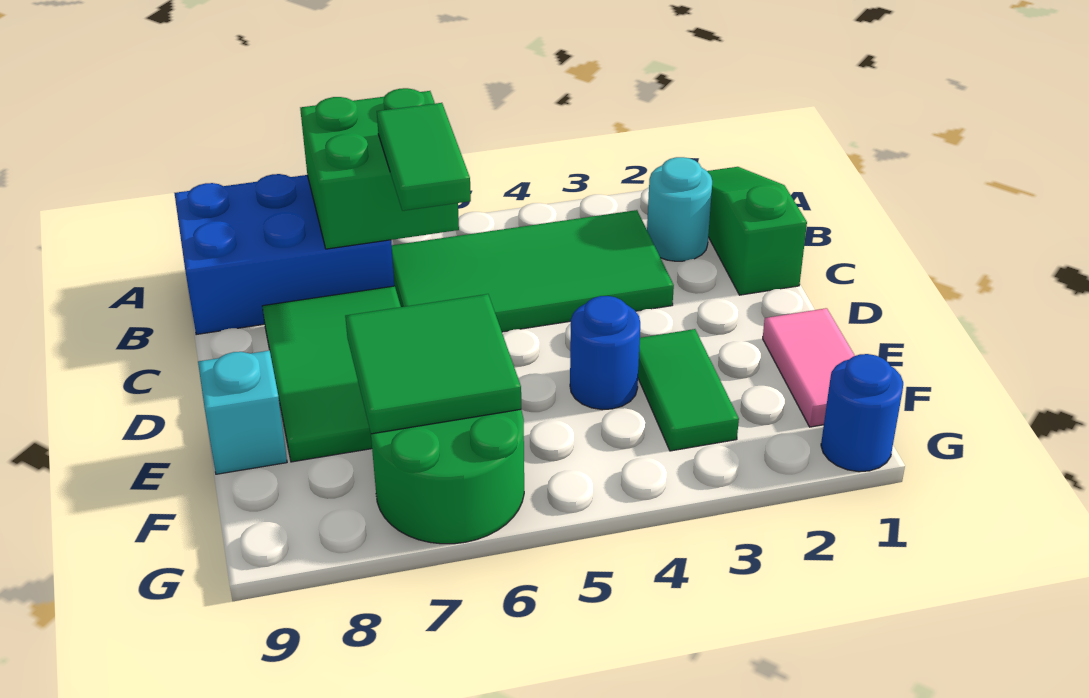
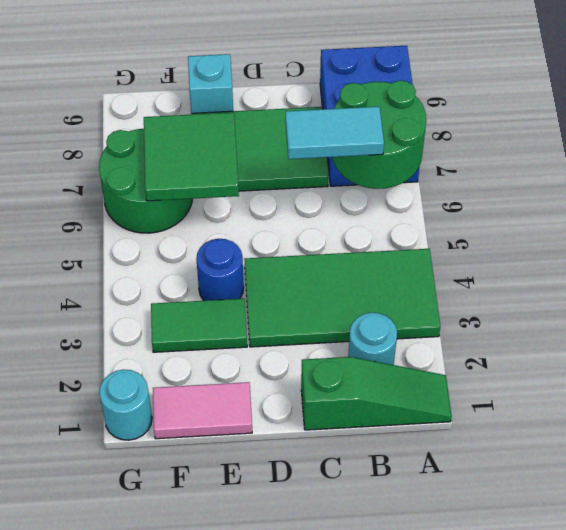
green 2x2 brick [300,88,459,249] -> green 2x2 round brick [332,81,426,189]
green 2x4 tile [392,210,674,332] -> green 2x4 tile turned to [244,249,440,347]
green 1x2 tile [377,103,471,211] -> cyan 1x2 tile [285,107,384,159]
blue 1x1 round brick [821,354,903,472] -> cyan 1x1 round brick [99,370,152,440]

